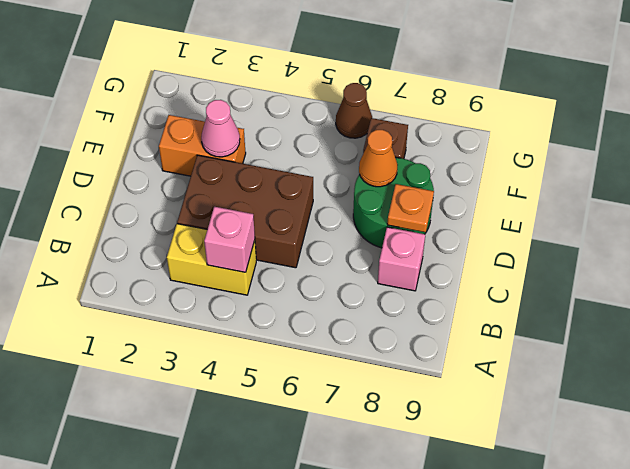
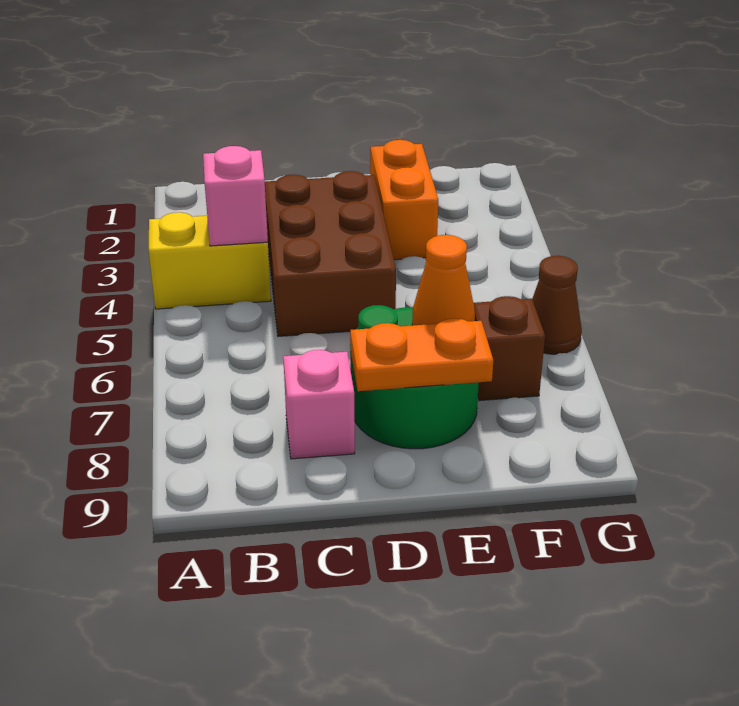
yellow 1x2 brick [167,224,256,295] -> yellow 1x2 brick turned to [149,212,271,309]
orange 1x1 plate [387,184,434,232] -> orange 1x2 plate [350,318,493,391]
pink 1x1 cone [201,100,240,157] -> none

